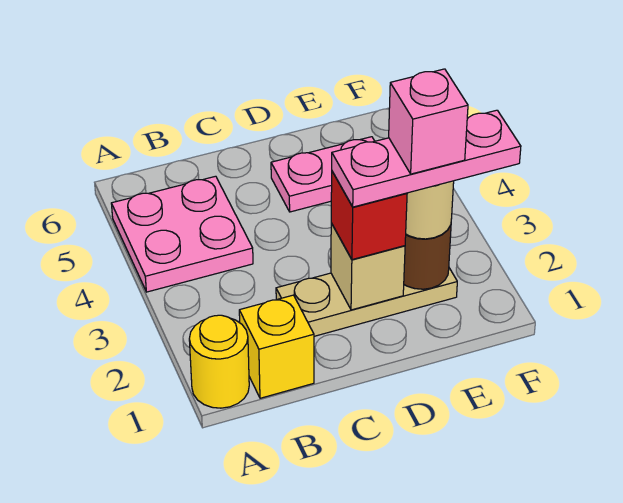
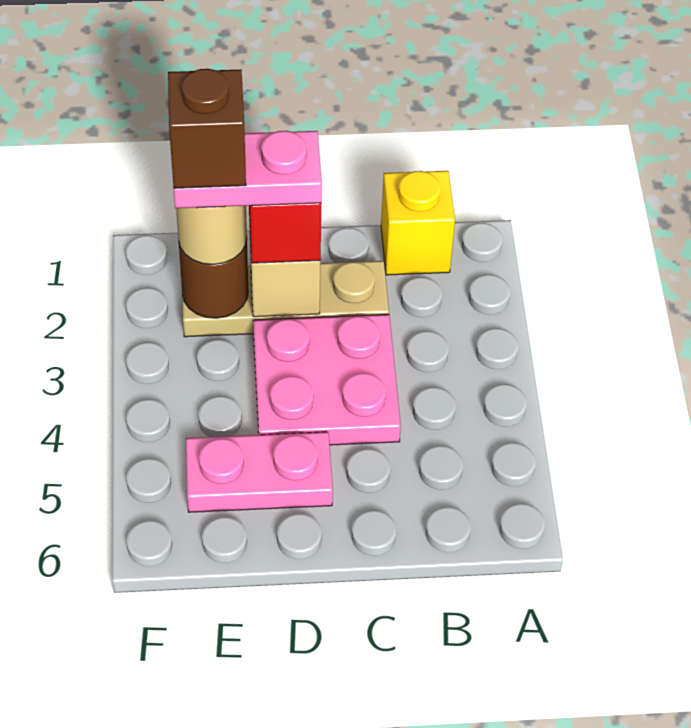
yellow 1x1 round brick [189,315,249,408] -> none
pink 2x2 plate [111,176,253,292] -> pink 2x2 plate moved to [253,314,401,445]
pink 1x3 plate [332,110,521,207] -> pink 1x2 plate [174,131,322,208]
pink 1x1 brick [389,69,468,174] -> brown 1x1 brick [168,69,246,188]

